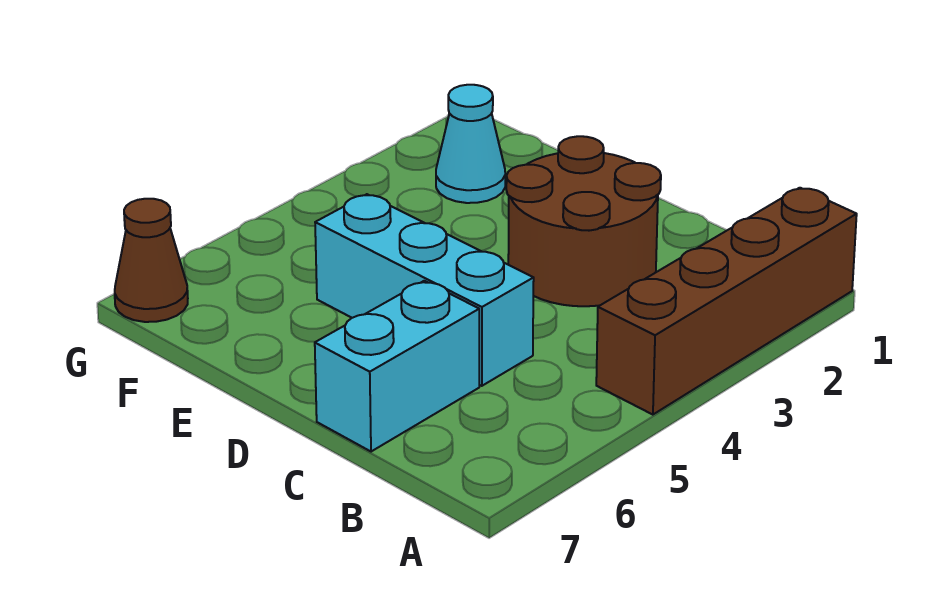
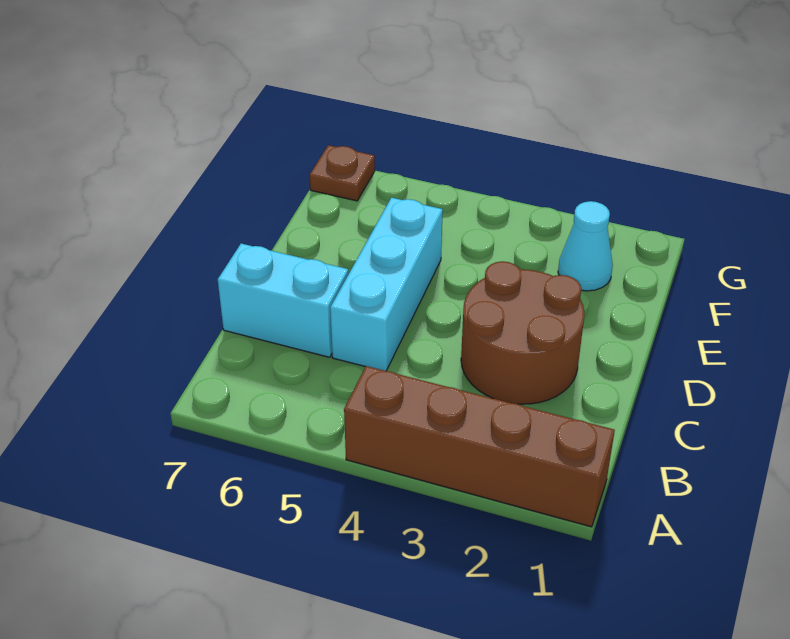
brown 1x1 cone [115,199,188,322] -> brown 1x1 plate [310,145,375,201]

